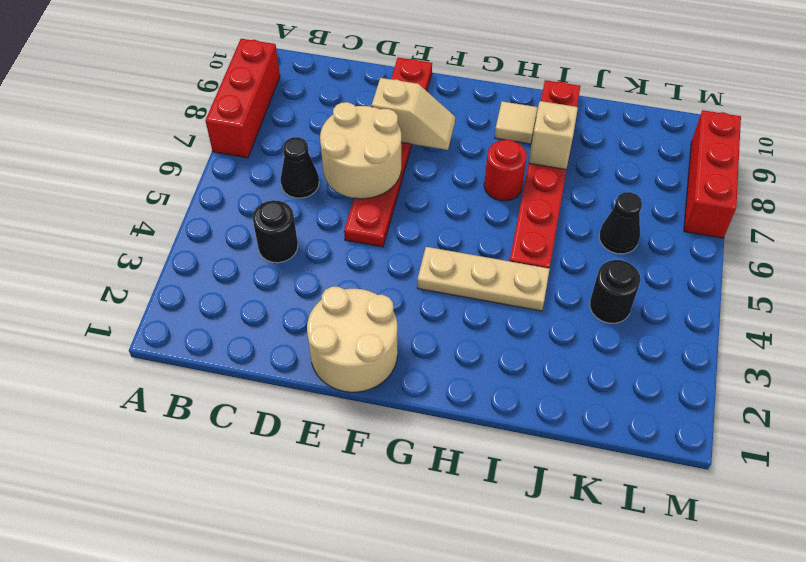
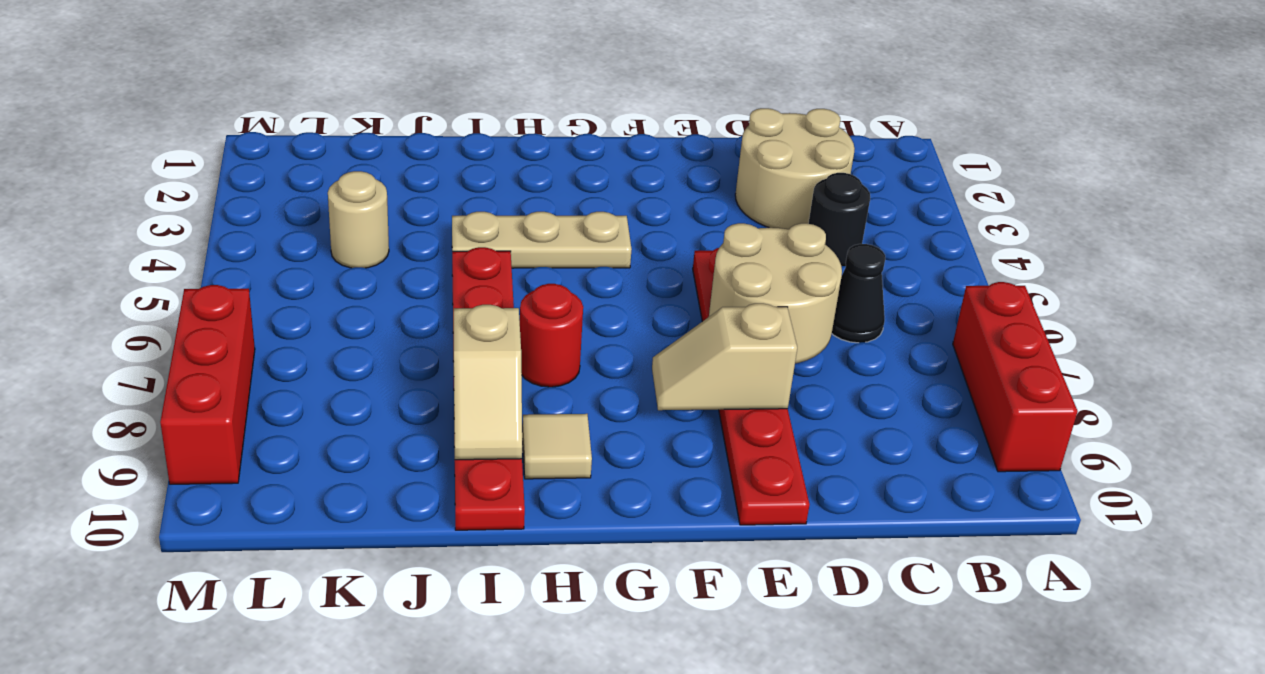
tan 2x2 round brick [307,287,398,392] -> tan 2x2 round brick moved to [735,108,855,229]
black 1x1 round brick [590,260,640,323] -> tan 1x1 round brick [328,171,389,268]
black 1x1 cone [599,192,642,254] -> none

